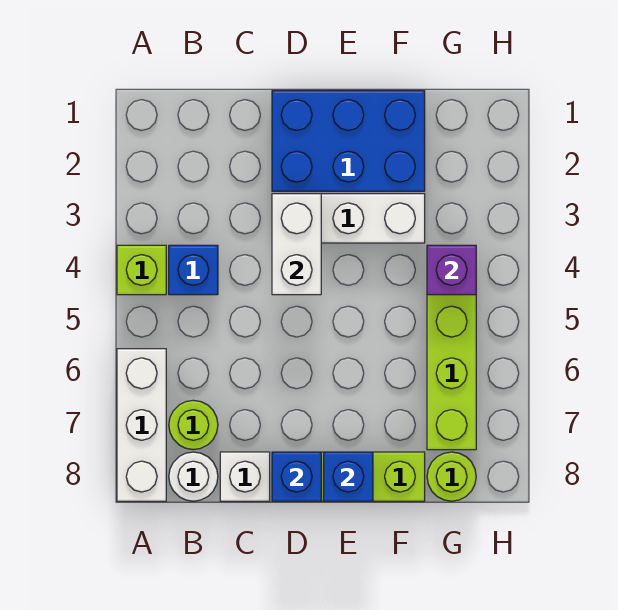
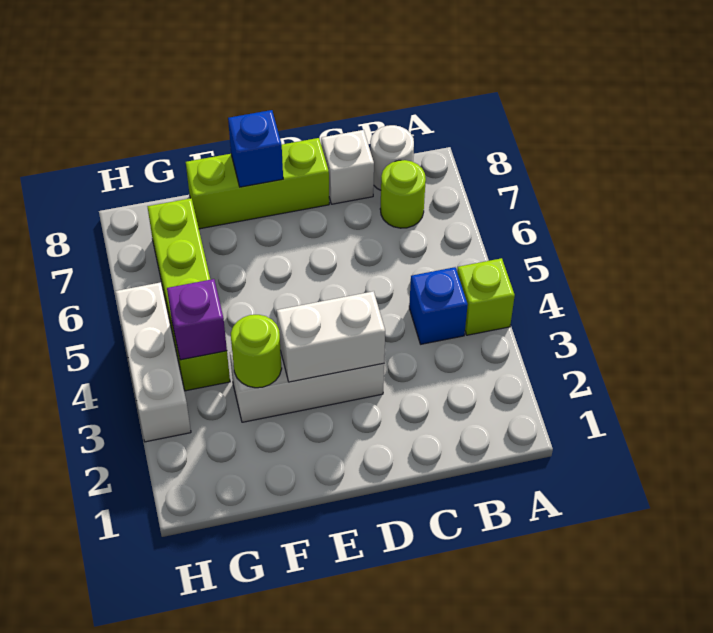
white 1x3 brick [117,349,166,501] -> white 1x3 brick moved to [115,282,191,442]
blue 2x3 brick [272,90,425,191] -> none
white 1x2 brick [272,194,321,295] -> white 1x2 brick turned to [277,291,385,382]
blue 1x1 brick [272,452,321,501] -> none
lime 1x1 round brick [427,452,476,501] -> lime 1x1 round brick moved to [231,315,282,388]

